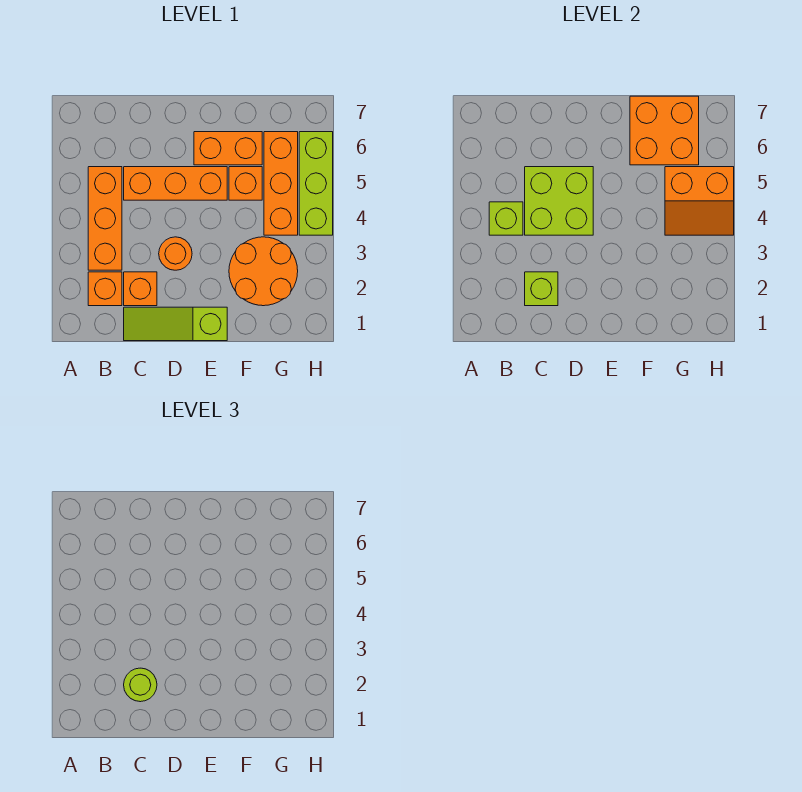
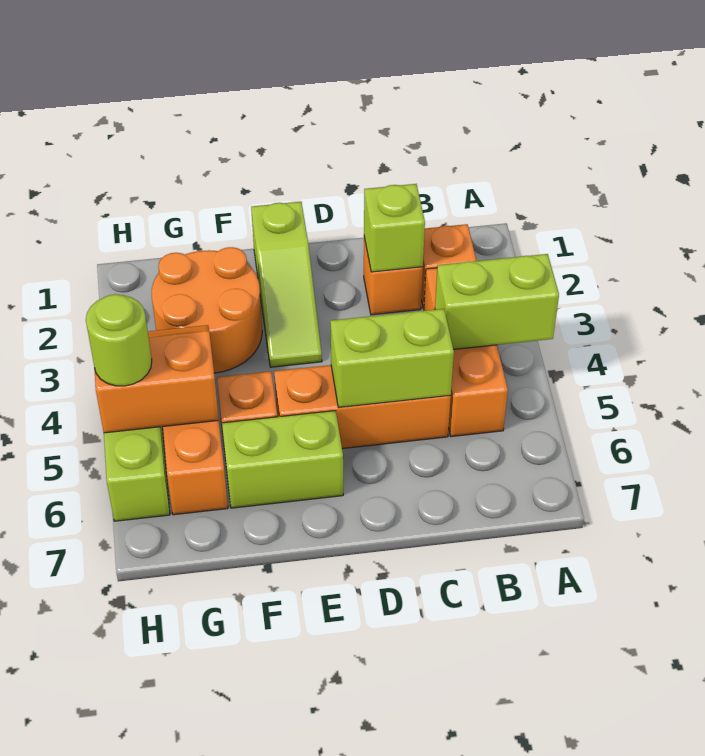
lime 1x1 brick [489,202,523,235] -> lime 1x2 brick [435,254,559,350]
lime 1x3 slope [124,307,227,341] -> lime 1x3 slope turned to [251,202,322,367]
lime 1x1 round brick [124,668,157,702] -> lime 1x1 round brick moved to [86,294,152,386]
lime 2x2 brick [525,167,593,235] -> lime 1x2 brick [330,309,454,408]
orange 1x1 round brick [159,237,192,270] -> none
orange 1x2 brick [194,132,262,165] -> lime 1x2 brick [222,411,343,508]
orange 2x2 brick [630,96,699,165] -> none

